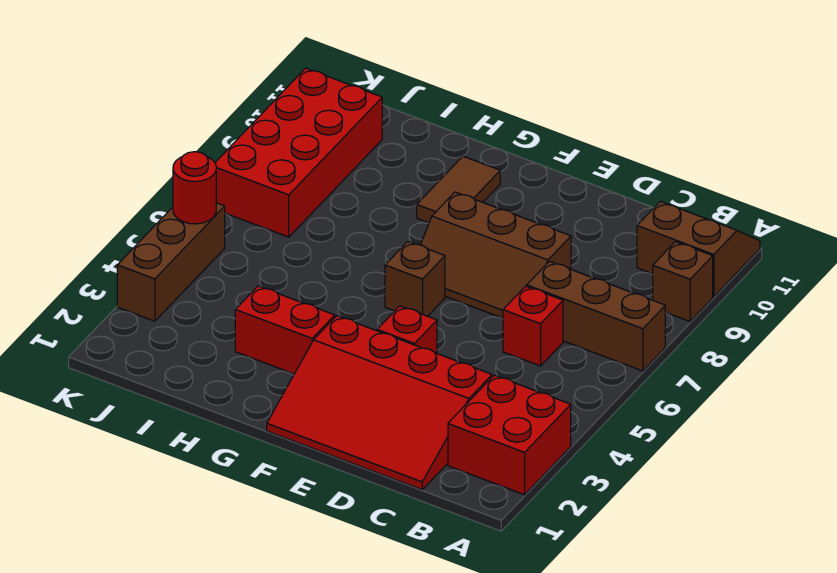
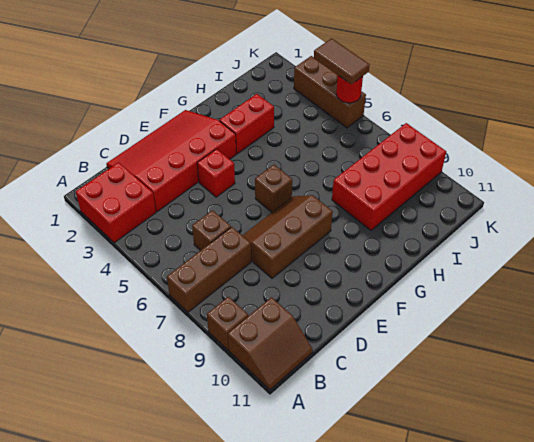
red 1x1 brick [503,286,563,366] -> brown 1x1 brick [192,210,231,251]
brown 1x2 tile [417,156,500,223] -> brown 1x2 tile moved to [314,38,369,84]
red 2x4 brick [215,68,382,237] -> red 2x4 brick turned to [332,123,446,230]

